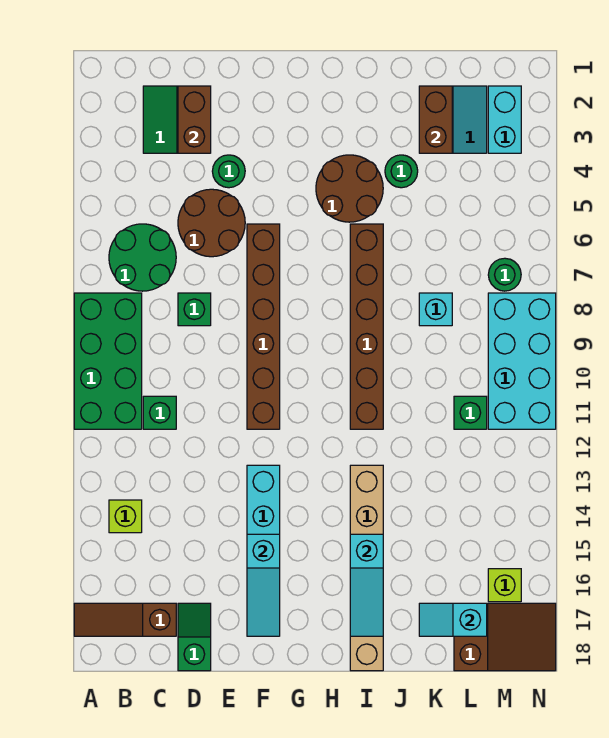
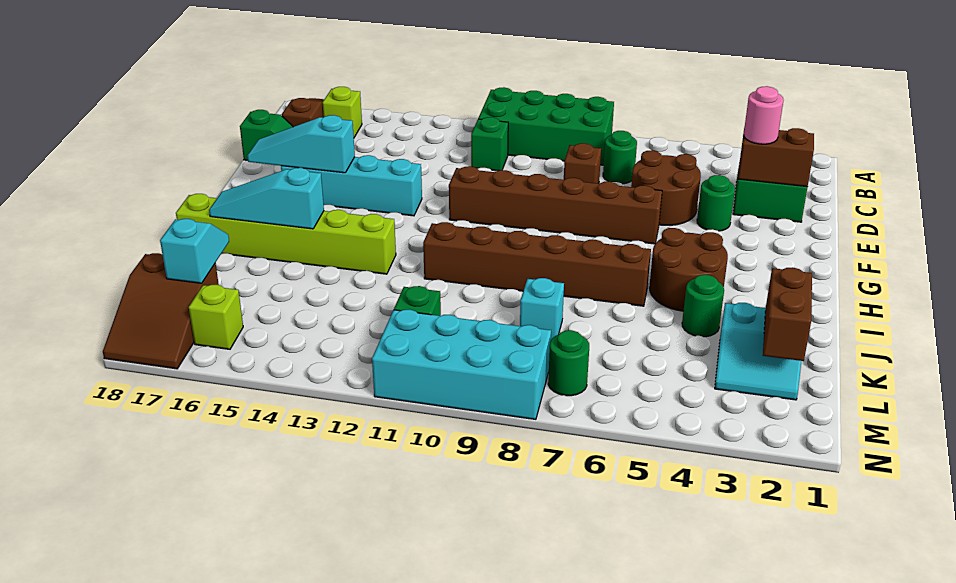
green 2x2 round brick [109,224,176,291] -> green 1x1 round brick [603,131,637,184]
lime 1x1 brick [109,500,142,533] -> lime 1x1 brick moved to [322,87,362,137]
none -> pink 1x1 round brick [744,86,783,144]
green 1x1 brick [178,293,211,326] -> brown 1x1 brick [564,143,601,184]
tan 1x6 brick [350,465,383,671] -> lime 1x6 brick [176,194,396,274]
brown 1x2 brick [419,86,452,153] -> brown 1x2 brick turned to [763,267,812,361]
cyan 1x2 brick [488,86,521,153] -> none

